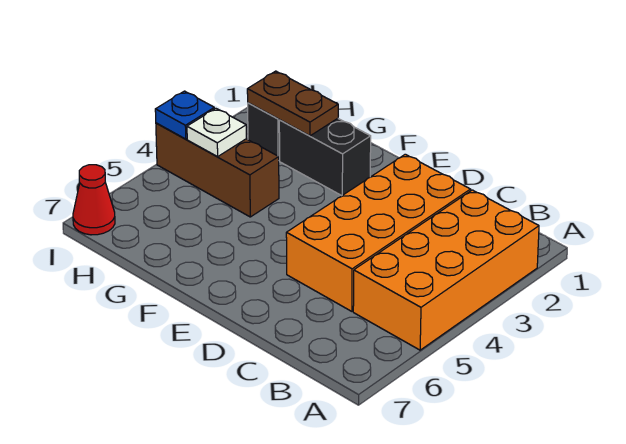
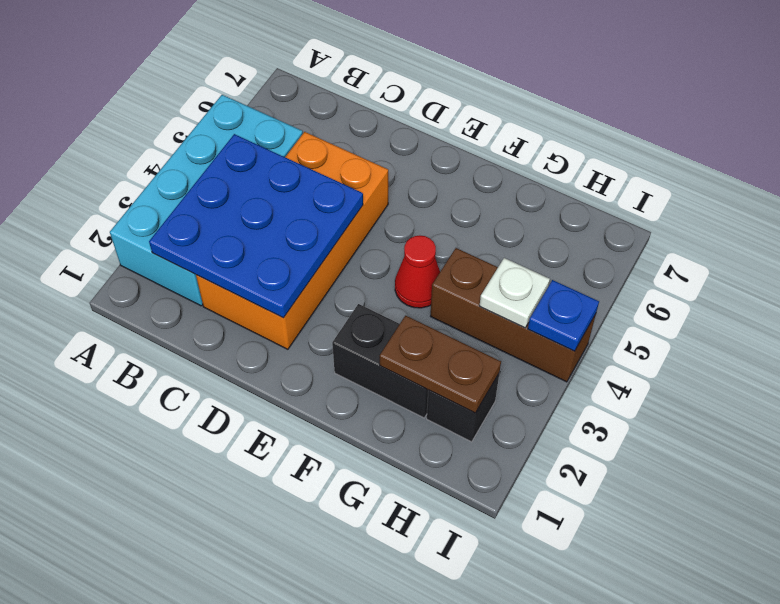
orange 2x4 brick [353,190,539,350] -> cyan 2x4 brick [110,95,303,306]
none -> blue 3x3 plate [149,134,363,318]
red 1x1 cone [73,165,115,235] -> red 1x1 cone moved to [395,235,440,308]

